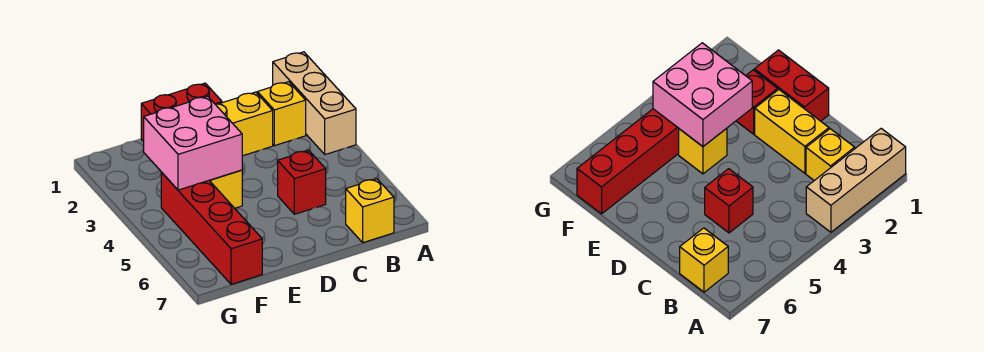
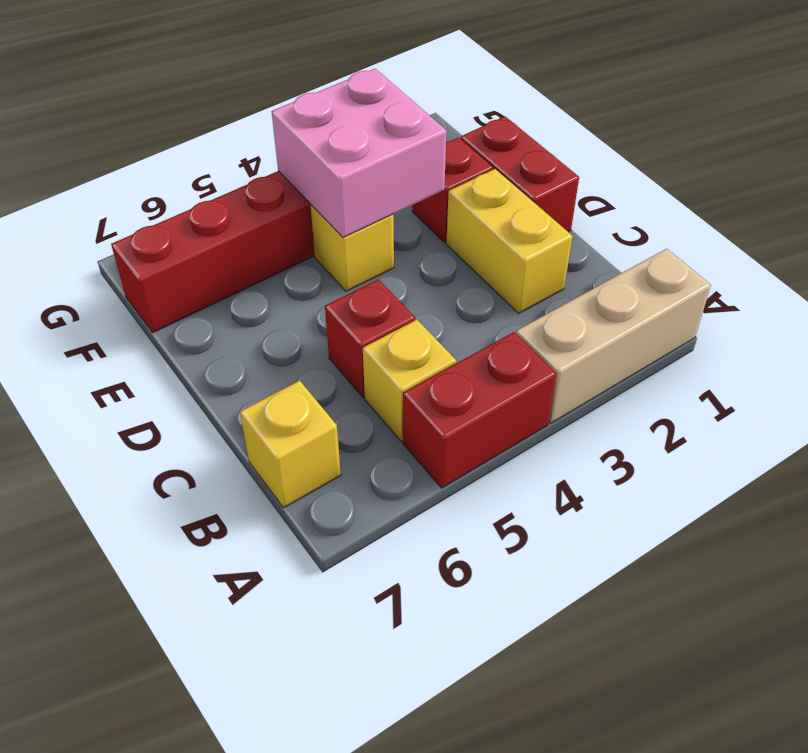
none -> red 1x2 brick [403,332,557,488]
yellow 1x1 brick [257,82,306,146] -> yellow 1x1 brick moved to [363,320,456,441]

